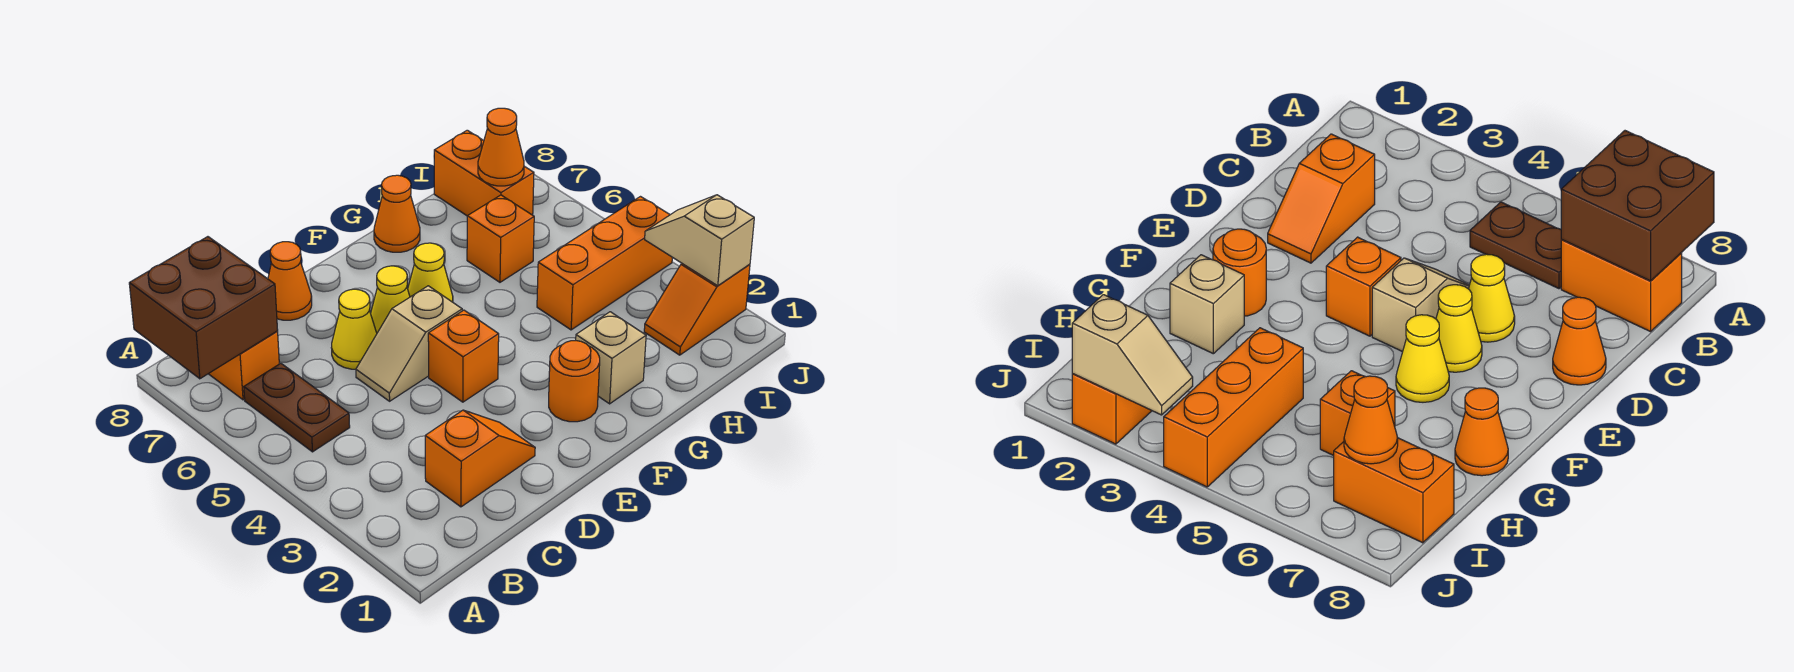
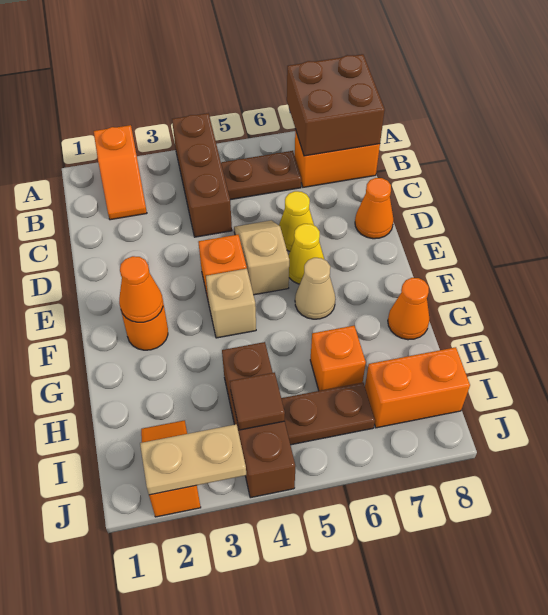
none -> brown 1x3 brick [172,113,232,237]
orange 1x2 slope [425,410,535,507] -> orange 1x2 slope moved to [94,125,147,220]
yellow 1x1 cone [408,243,453,302] -> tan 1x1 cone [295,258,335,319]
tan 1x1 brick [576,312,646,404] -> tan 1x1 brick moved to [206,269,256,338]
orange 1x3 brick [537,197,672,330] -> brown 1x3 brick [222,342,295,498]
none -> brown 1x1 tile [230,372,285,430]
none -> brown 1x2 plate [281,383,375,445]
orange 1x1 cone [478,108,524,186] -> orange 1x1 cone moved to [119,256,163,322]
tan 1x2 slope [645,195,754,286] -> tan 1x2 plate [140,424,246,495]

